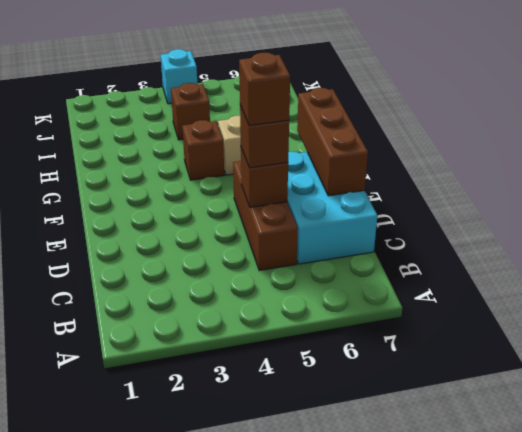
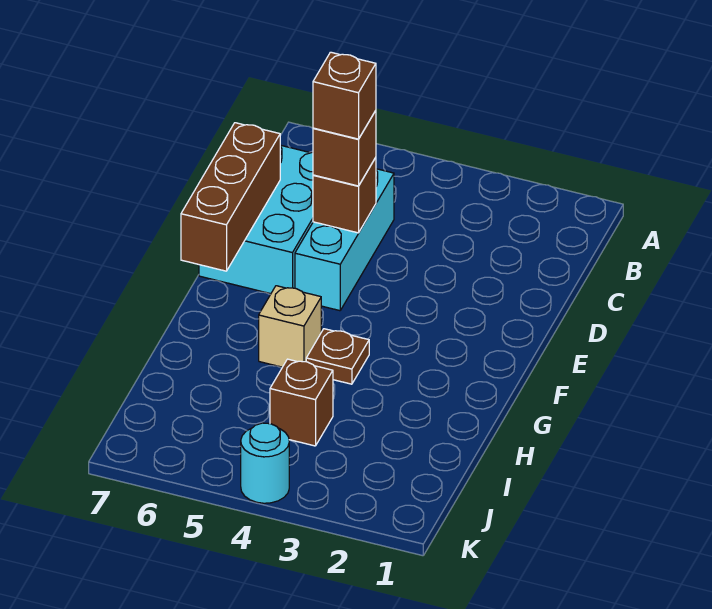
brown 1x3 brick [233,161,298,270] -> cyan 1x3 brick [295,169,394,311]
brown 1x1 brick [182,120,224,180] -> brown 1x1 plate [306,329,369,384]
cyan 1x1 brick [161,49,197,104] -> cyan 1x1 round brick [241,423,289,503]

